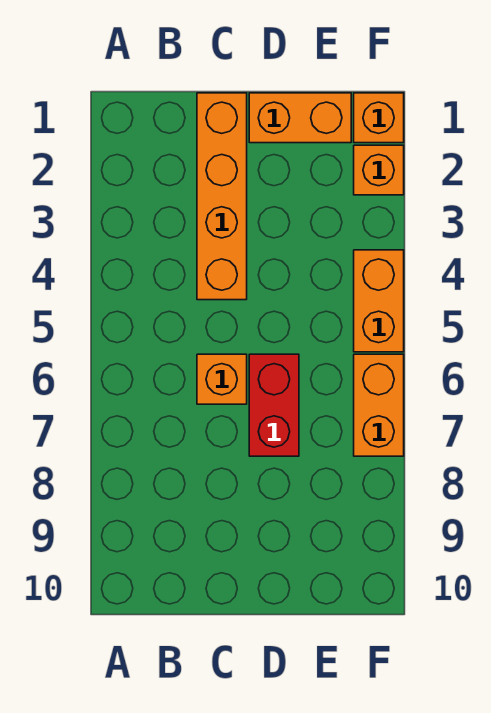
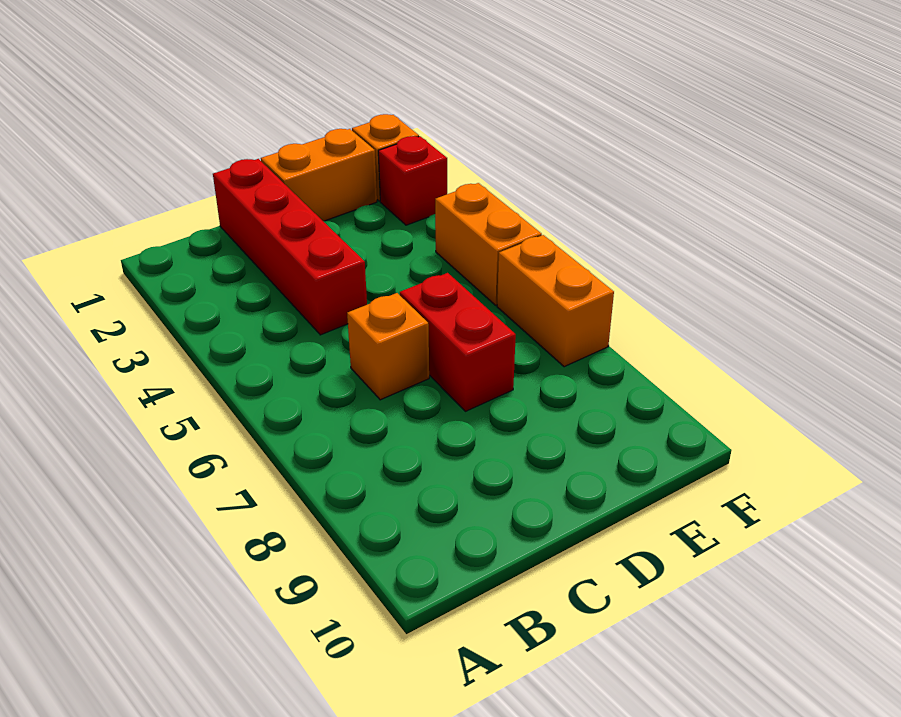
orange 1x4 brick [197,93,247,300] -> red 1x4 brick [213,159,367,335]
orange 1x1 brick [354,145,404,195] -> red 1x1 brick [378,136,447,225]

